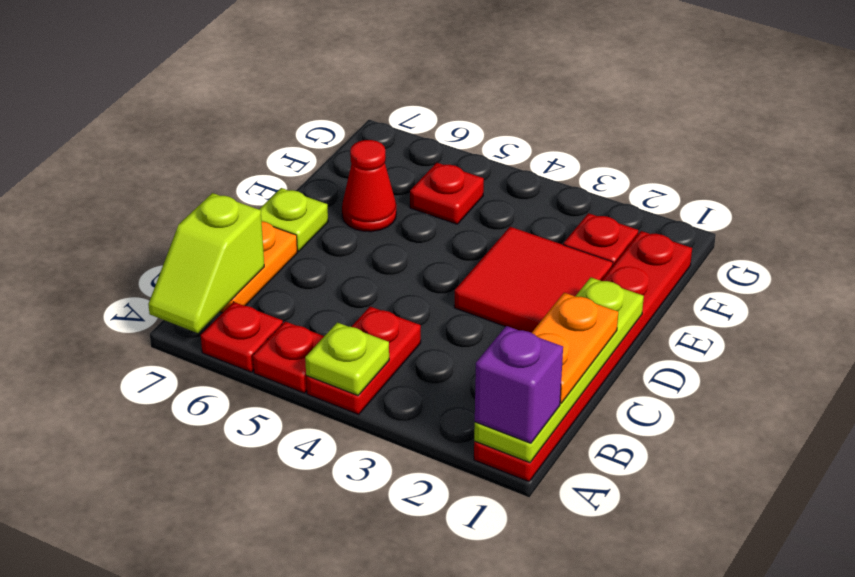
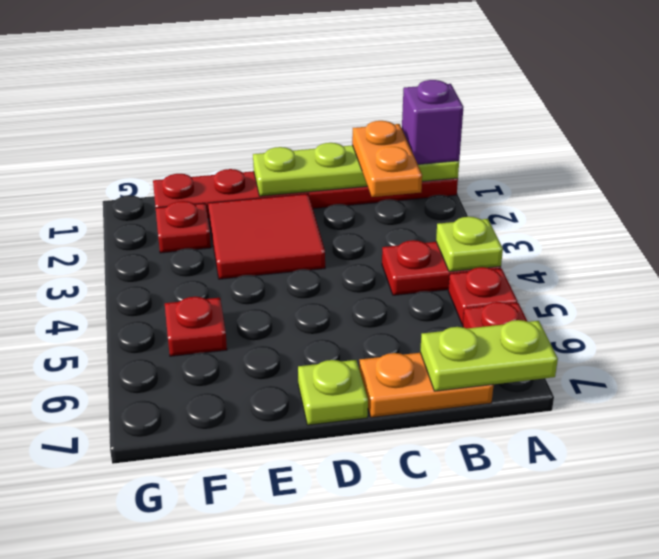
lime 1x2 slope [148,193,264,333] -> lime 1x2 plate [420,320,558,391]
orange 1x2 plate [532,293,618,403] -> orange 1x2 plate turned to [352,121,422,197]
red 1x1 cone [342,140,396,232] -> none

